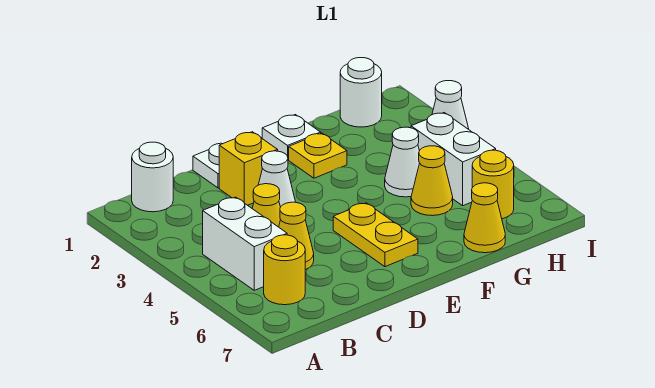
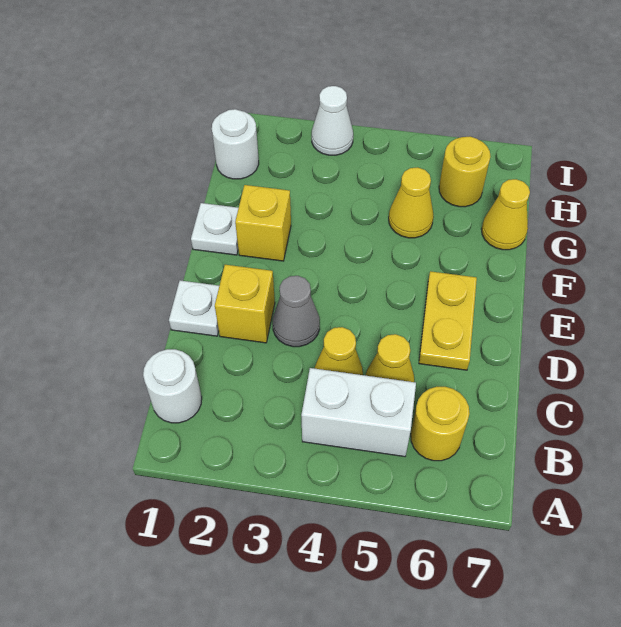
white 1x1 cone [258,151,295,207] -> grey 1x1 cone [273,276,320,347]
yellow 1x2 plate [333,203,418,267] -> yellow 1x2 plate turned to [419,271,477,370]
yellow 1x1 plate [289,133,347,178] -> yellow 1x1 brick [235,185,291,261]
white 1x1 cone [385,127,419,197] -> none
white 1x2 brick [411,113,496,206] -> none

